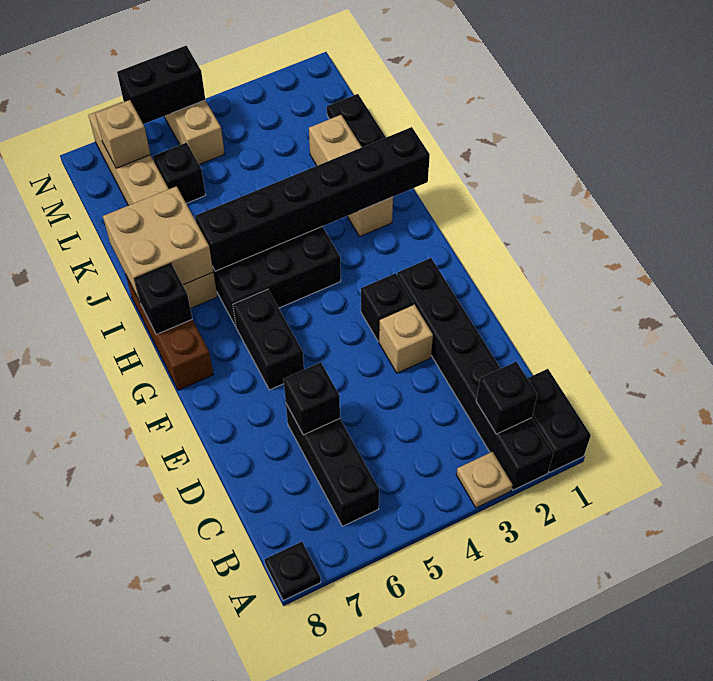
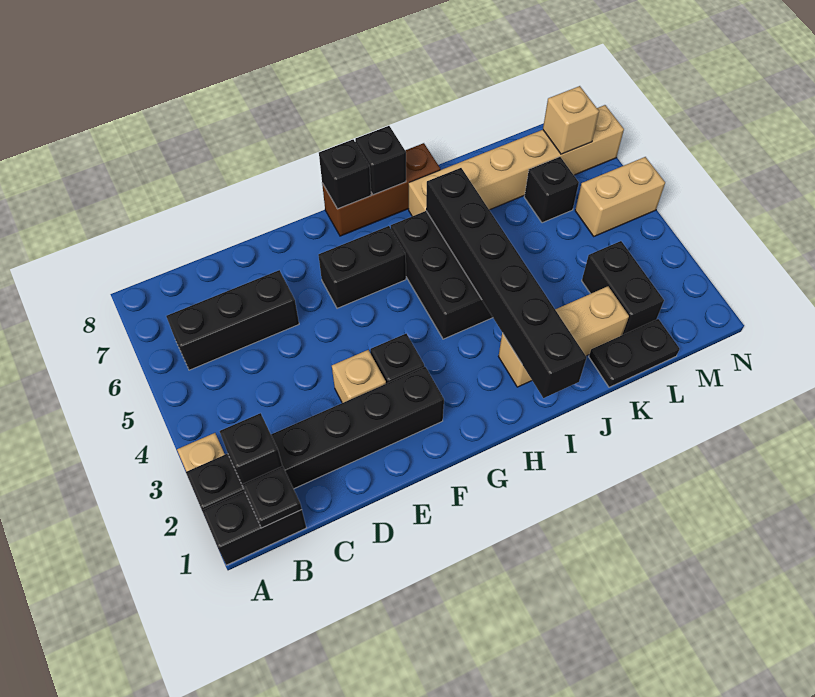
black 1x1 plate [264,542,321,601] -> black 1x1 plate moved to [242,466,302,528]
black 1x1 brick [283,362,340,435] -> black 1x1 brick moved to [319,140,371,209]
tan 2x2 brick [103,186,213,301] -> none
black 1x2 brick [117,46,205,124] -> black 1x2 brick moved to [582,241,664,335]

